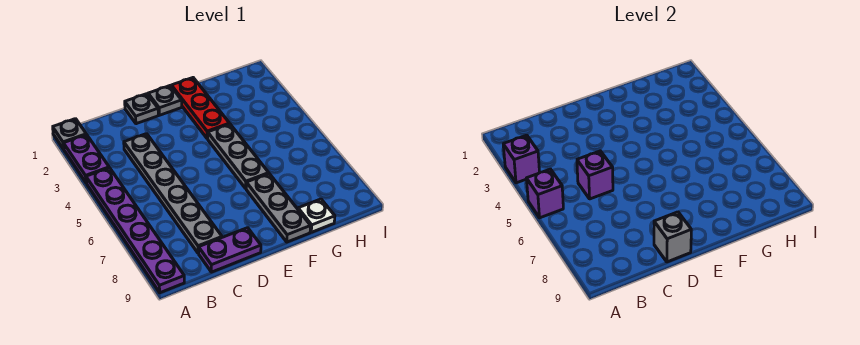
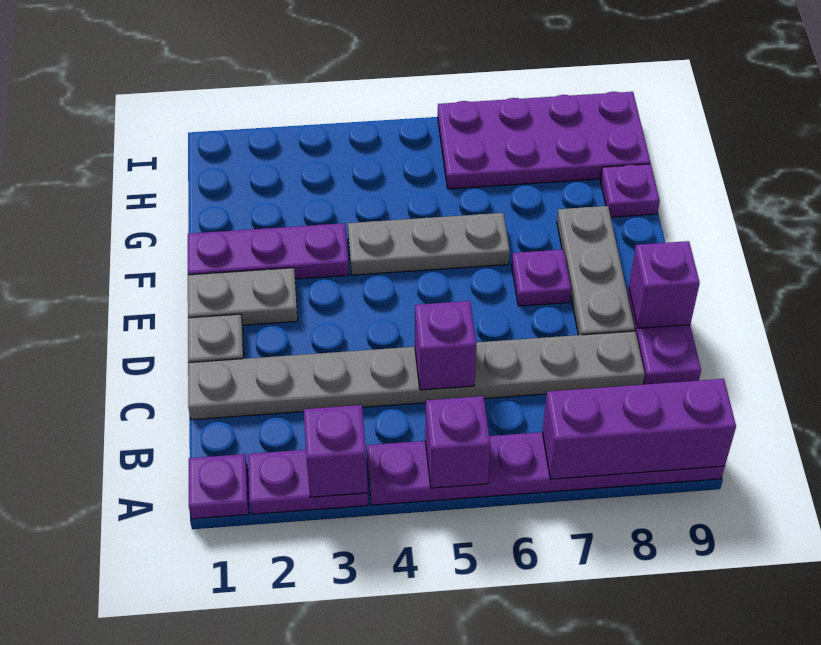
grey 1x1 plate [53,119,86,149] -> purple 1x1 plate [189,454,249,519]
none -> purple 1x3 brick [542,379,736,479]
grey 1x6 plate [124,134,222,253] -> grey 1x8 plate [188,331,645,420]
grey 1x1 brick [654,212,691,262] -> purple 1x1 brick [629,241,700,328]
grey 1x1 plate [148,86,182,115] -> grey 1x2 plate [188,268,298,325]
none -> purple 1x1 plate [512,250,571,306]
red 1x3 plate [171,78,229,139] -> purple 1x3 plate [188,223,349,279]
grey 1x3 plate [246,174,311,242] -> grey 1x3 plate turned to [557,206,635,335]
white 1x1 plate [298,199,335,232] -> purple 1x1 plate [600,164,660,217]
none -> purple 2x4 plate [438,92,650,189]

